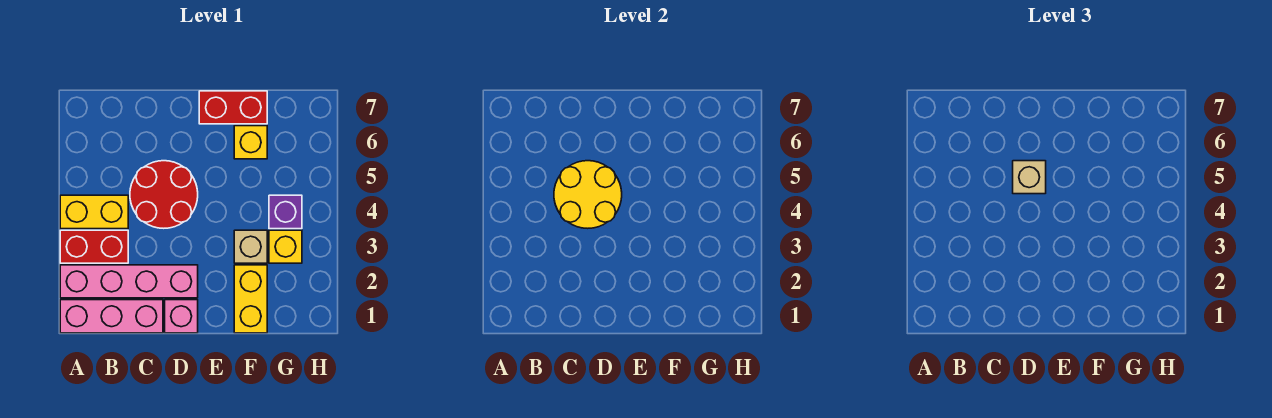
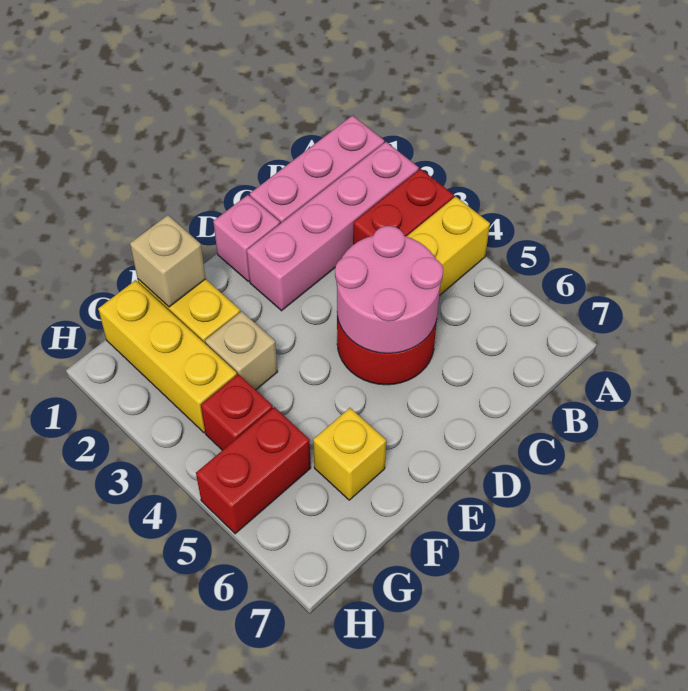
yellow 2x2 round brick [554,161,622,228] -> pink 2x2 round brick [335,226,443,353]
tan 1x1 brick [1013,161,1046,194] -> tan 1x1 brick moved to [130,215,206,307]
red 1x2 brick [199,91,267,124] -> red 1x2 brick moved to [196,407,311,534]
yellow 1x1 brick [269,230,302,263] -> yellow 1x3 brick [98,280,237,433]
purple 1x1 brick [269,195,302,229] -> red 1x1 brick [201,374,273,450]

